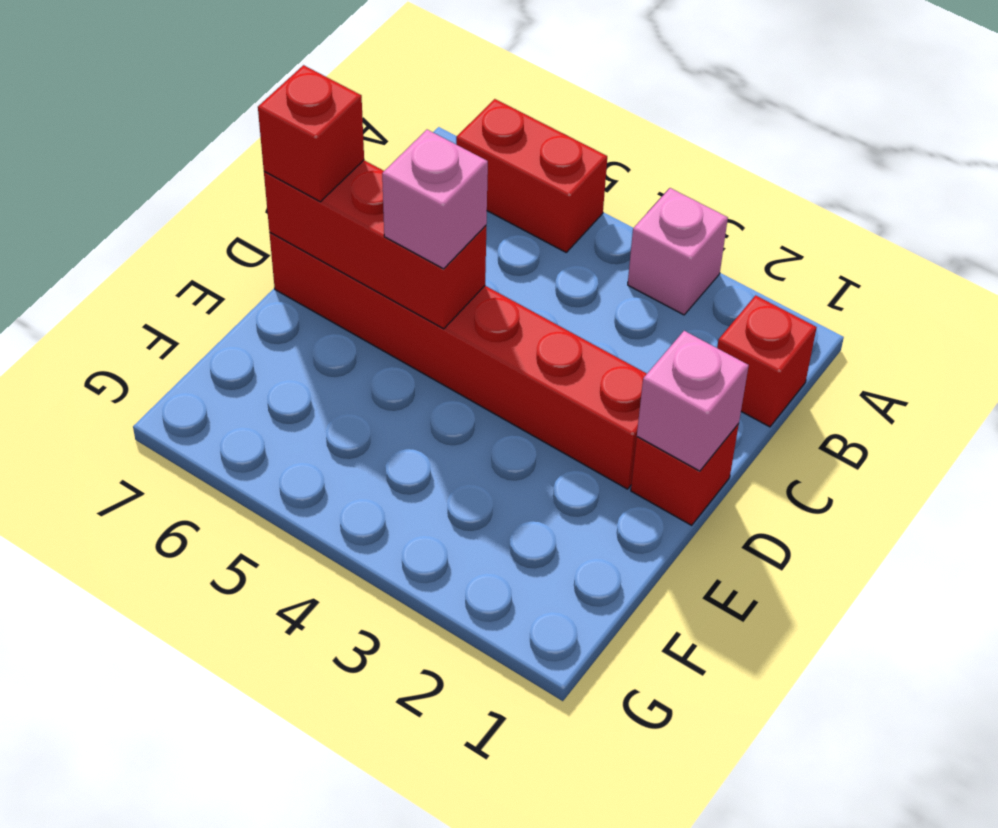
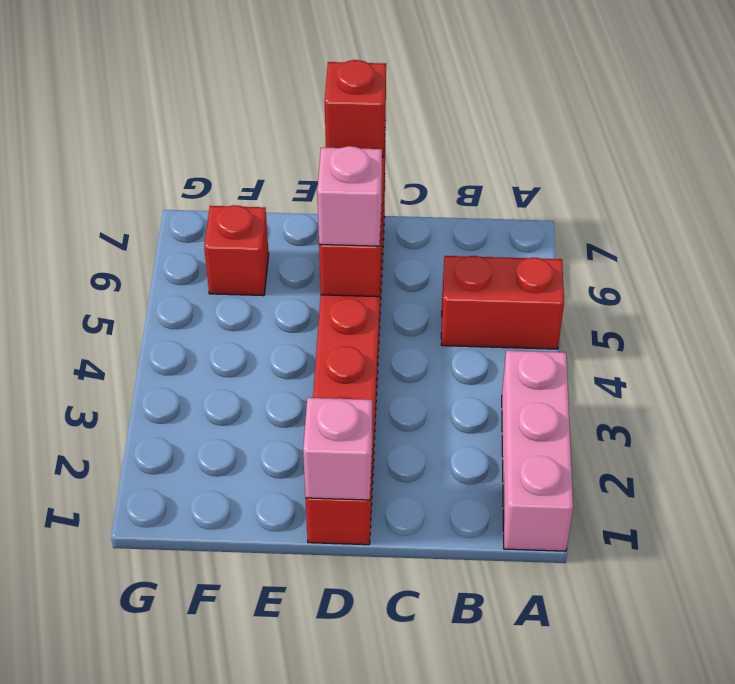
pink 1x1 brick [628,188,728,315] -> pink 1x3 brick [502,351,573,551]
red 1x2 brick [456,99,607,252] -> red 1x2 brick turned to [441,256,564,349]
red 1x1 brick [717,295,817,427] -> red 1x1 brick moved to [204,205,269,296]

